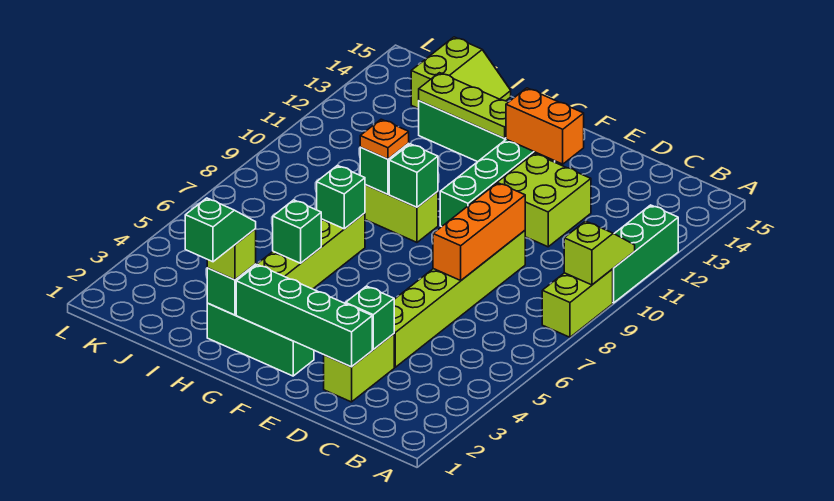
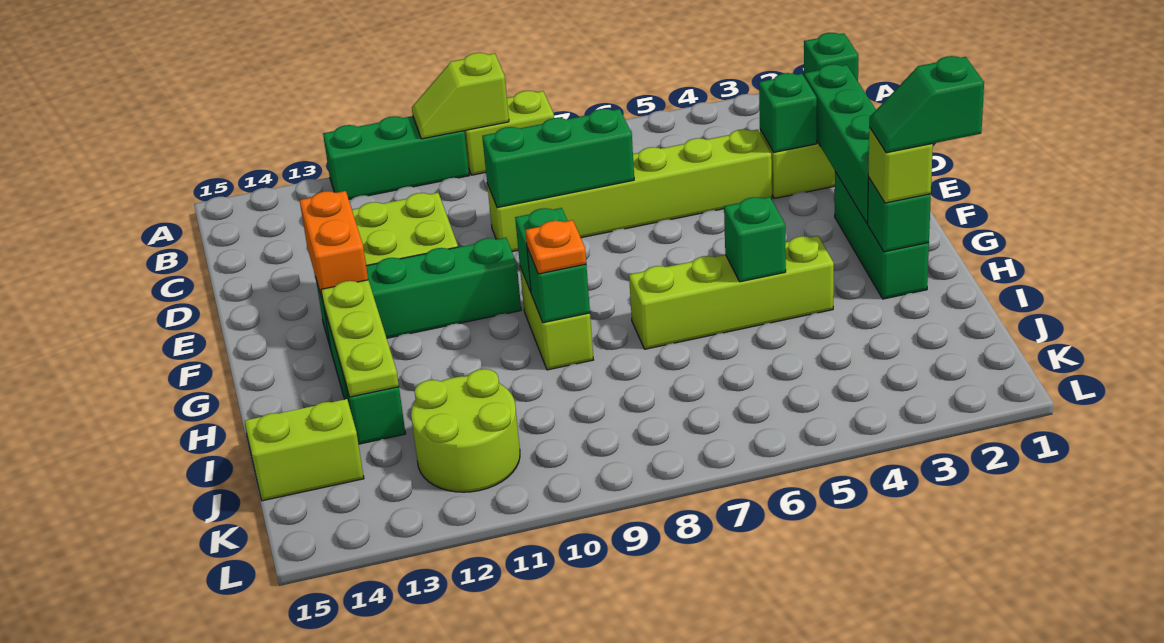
orange 1x3 brick [433,183,525,280] -> green 1x3 brick [482,109,634,208]
green 1x1 brick [317,165,365,229] -> green 1x1 brick moved to [804,33,858,81]
none -> lime 2x2 round brick [411,369,520,492]

